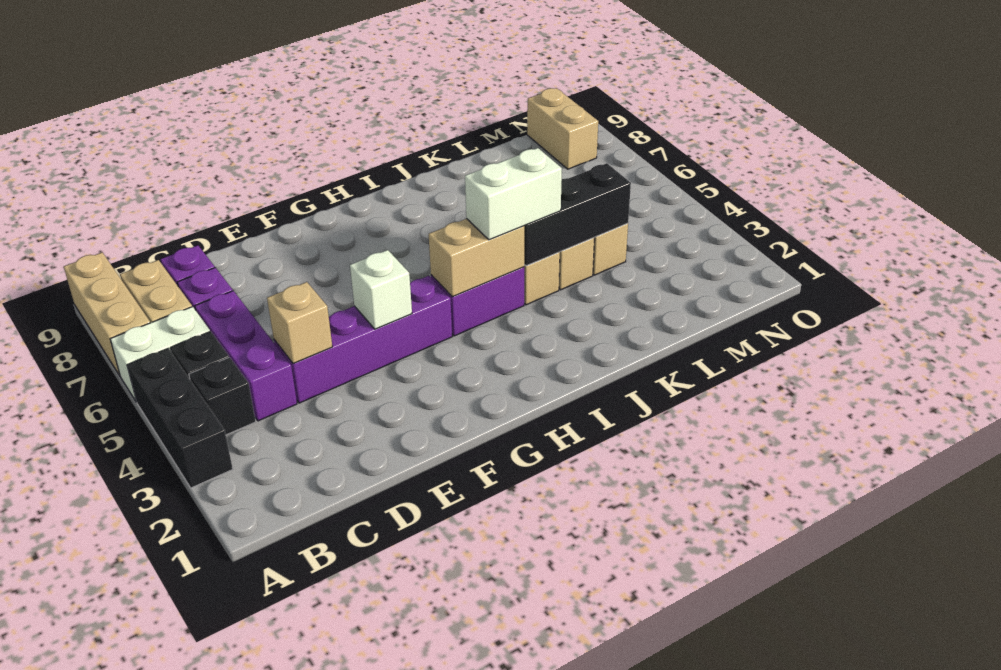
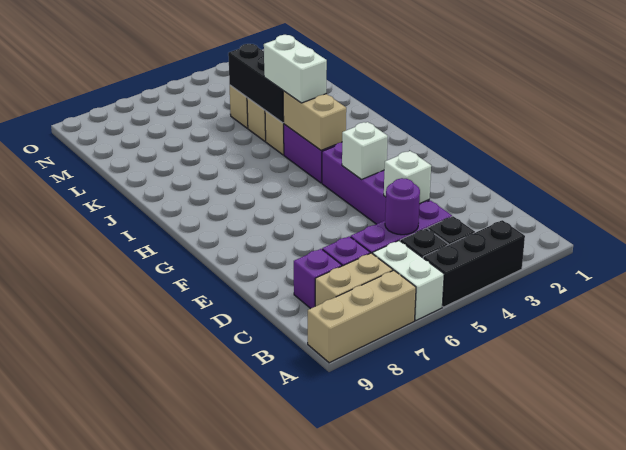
none -> purple 1x1 round brick [385,178,420,235]
tan 1x1 brick [267,282,332,364] -> white 1x1 brick [384,151,431,204]
tan 1x2 brick [527,88,598,169] -> none

